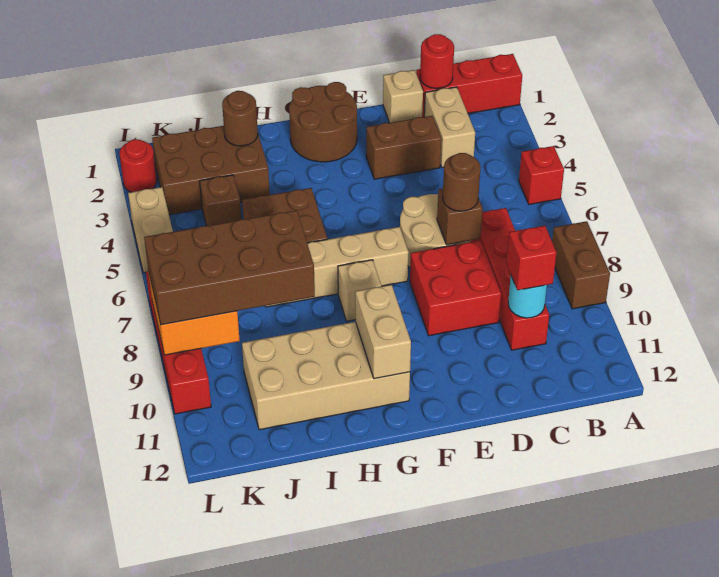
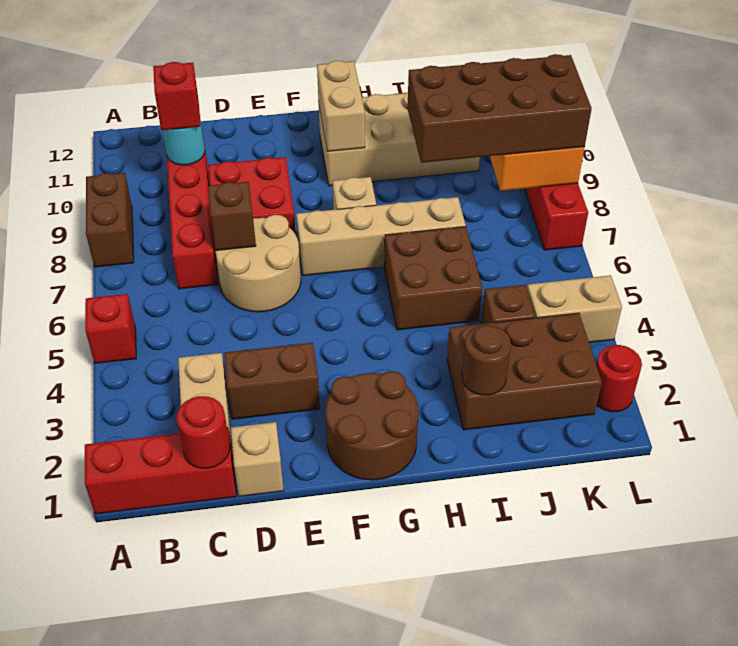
brown 1x1 round brick [443,153,481,211] -> none
tan 1x2 brick [128,187,173,273] -> tan 1x2 brick turned to [527,275,622,342]

